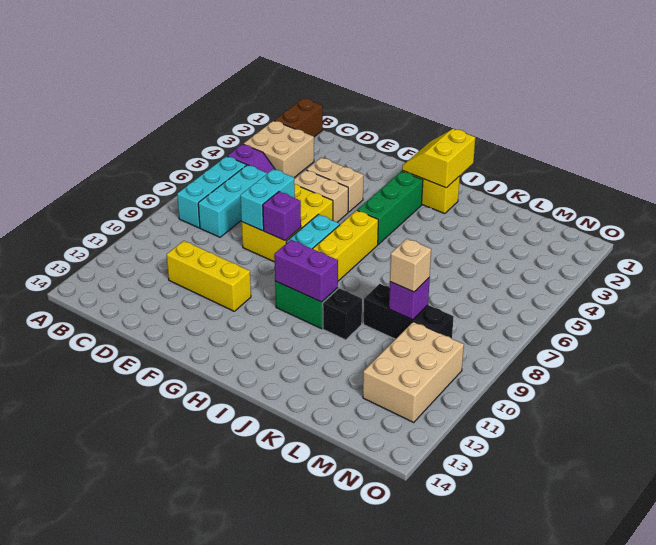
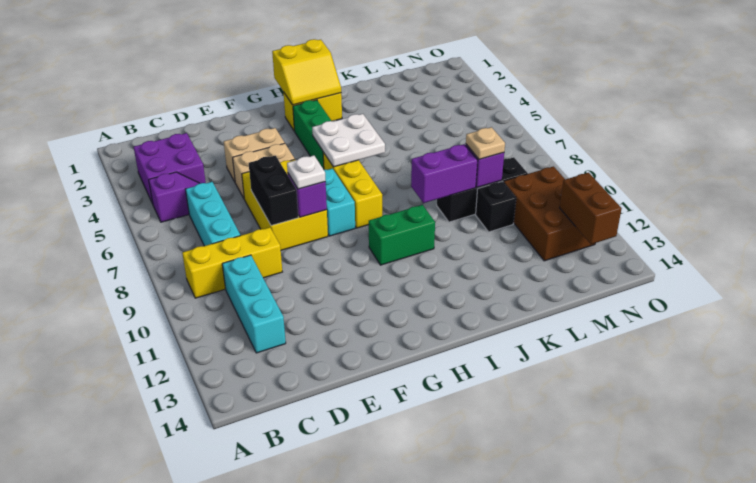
brown 1x2 brick [274,98,323,137] -> brown 1x2 brick moved to [560,173,622,244]
tan 2x2 brick [244,121,314,178] -> purple 2x2 brick [134,133,206,204]
cyan 1x3 brick [177,156,246,228] -> cyan 1x3 brick moved to [222,255,286,353]
yellow 1x3 brick [166,241,251,311] -> yellow 1x3 brick moved to [182,227,282,298]
cyan 1x2 brick [240,169,295,231] -> black 1x2 brick [249,156,298,226]
none -> white 1x1 plate [287,156,326,189]
yellow 2x2 slope [402,129,475,188] -> yellow 2x2 slope turned to [272,39,341,105]
none -> white 2x2 plate [312,114,385,167]
purple 1x2 brick [274,240,338,302] -> purple 1x2 brick moved to [411,144,478,203]
black 1x1 brick [323,288,362,340] -> black 1x1 brick moved to [476,181,516,232]
tan 1x1 brick [390,239,431,292] -> tan 1x1 plate [466,127,505,159]
tan 2x3 brick [363,322,464,422] -> brown 2x3 brick [504,167,595,261]

